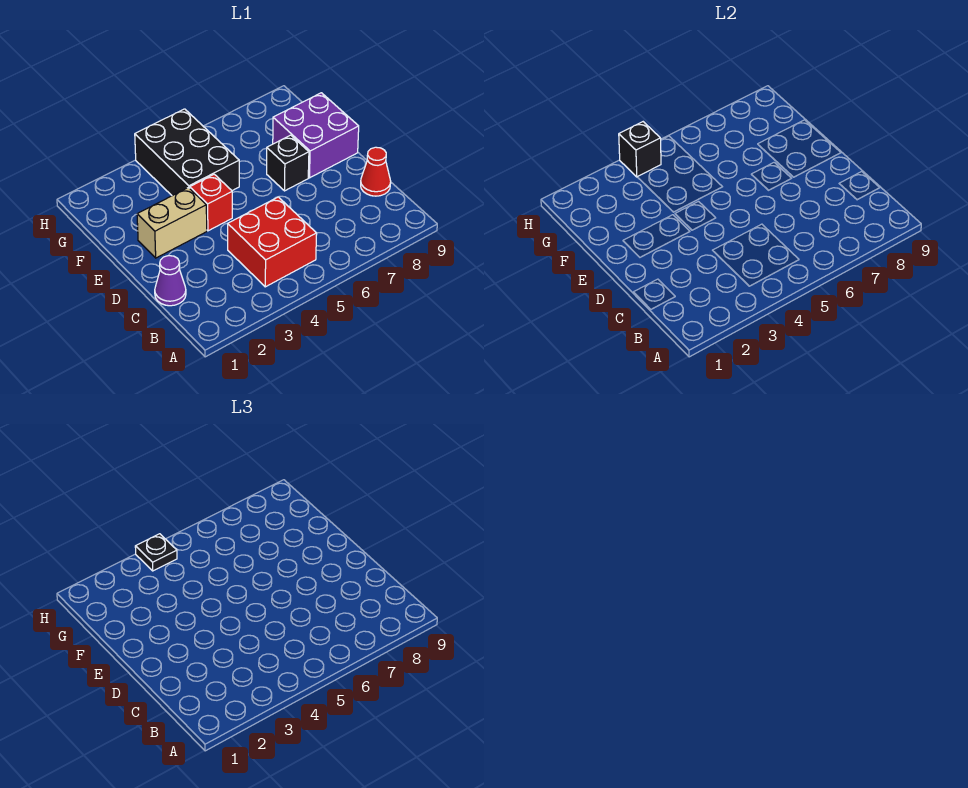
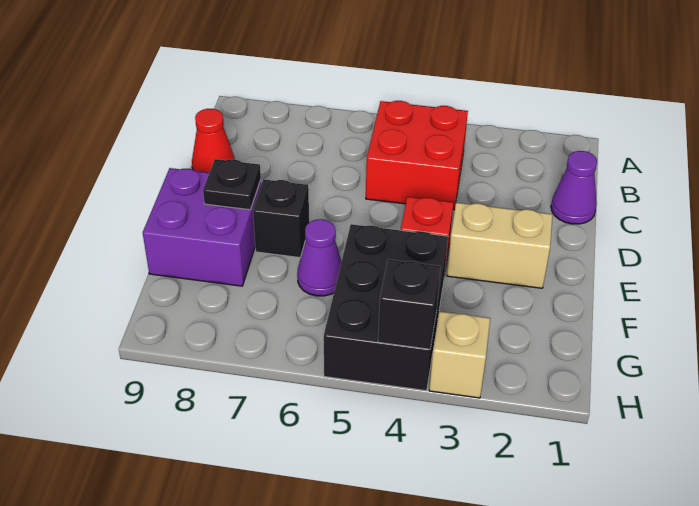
none -> purple 1x1 cone [297,219,341,296]
none -> tan 1x1 brick [429,311,490,398]
black 1x1 plate [135,534,177,571] -> black 1x1 plate moved to [203,159,261,210]

